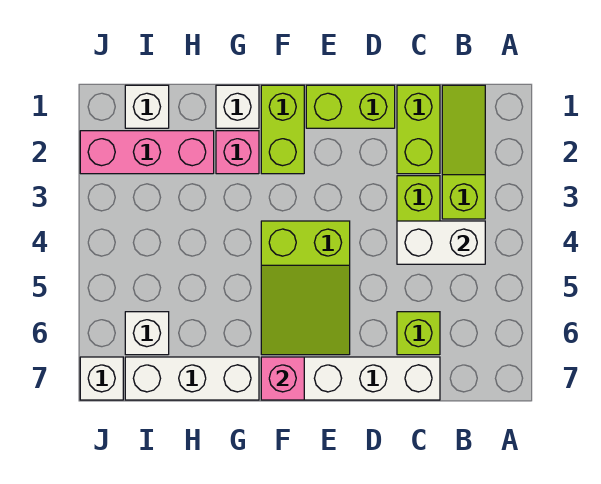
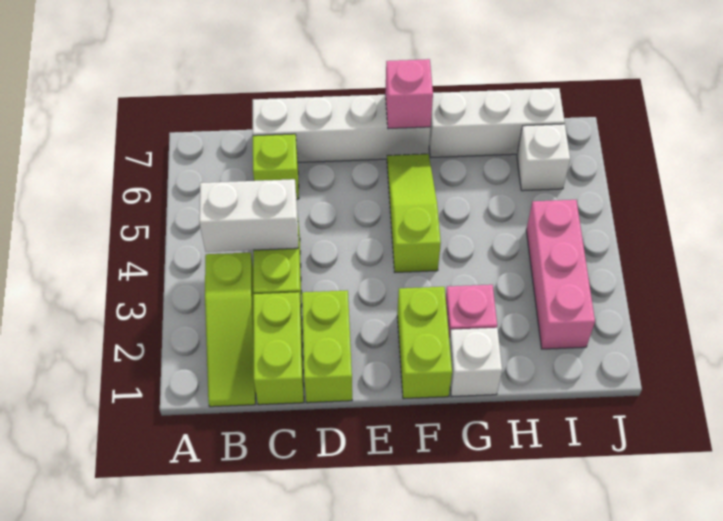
lime 1x2 brick [306,85,395,128] -> lime 1x2 brick turned to [302,290,352,403]
lime 2x3 slope [261,221,350,355] -> lime 1x3 slope [387,154,441,272]
pink 1x3 brick [80,131,214,174] -> pink 1x3 brick turned to [526,200,595,349]
white 1x1 brick [125,85,169,128] -> none
white 1x1 brick [80,357,123,400] -> none

